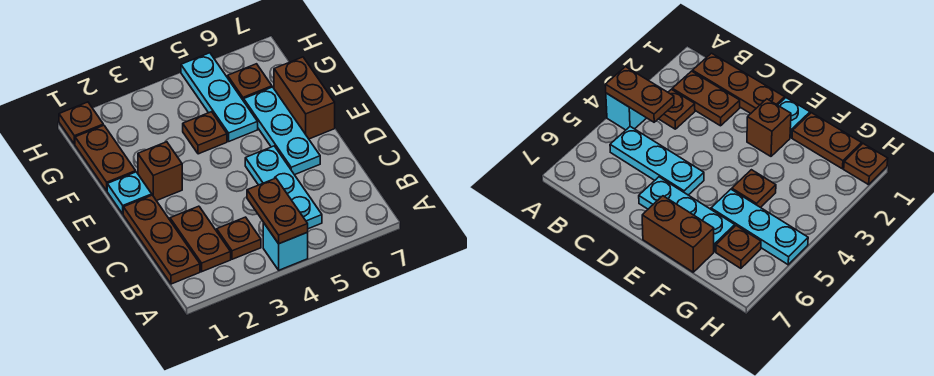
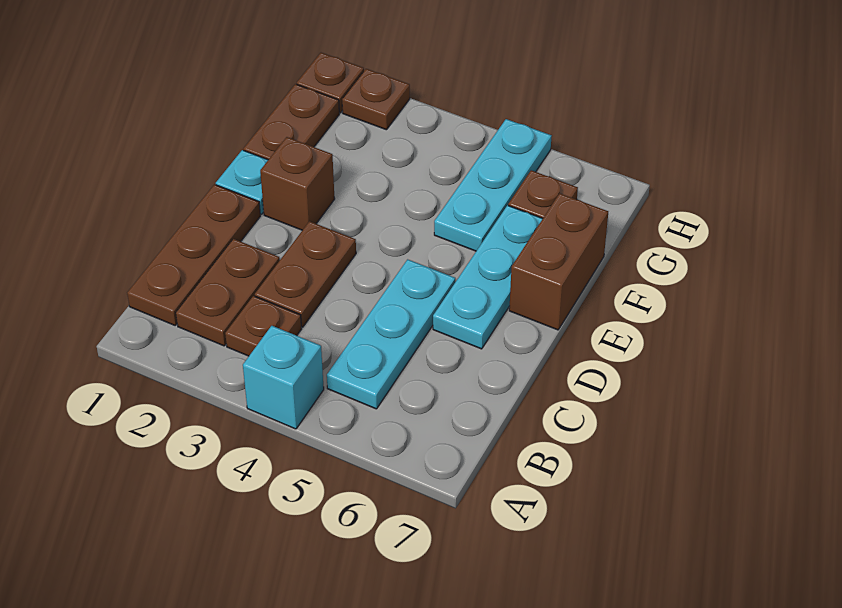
brown 1x2 plate [247,178,308,244] -> brown 1x2 plate moved to [255,221,356,327]
brown 1x1 plate [183,112,227,154] -> brown 1x1 plate moved to [342,69,410,130]

